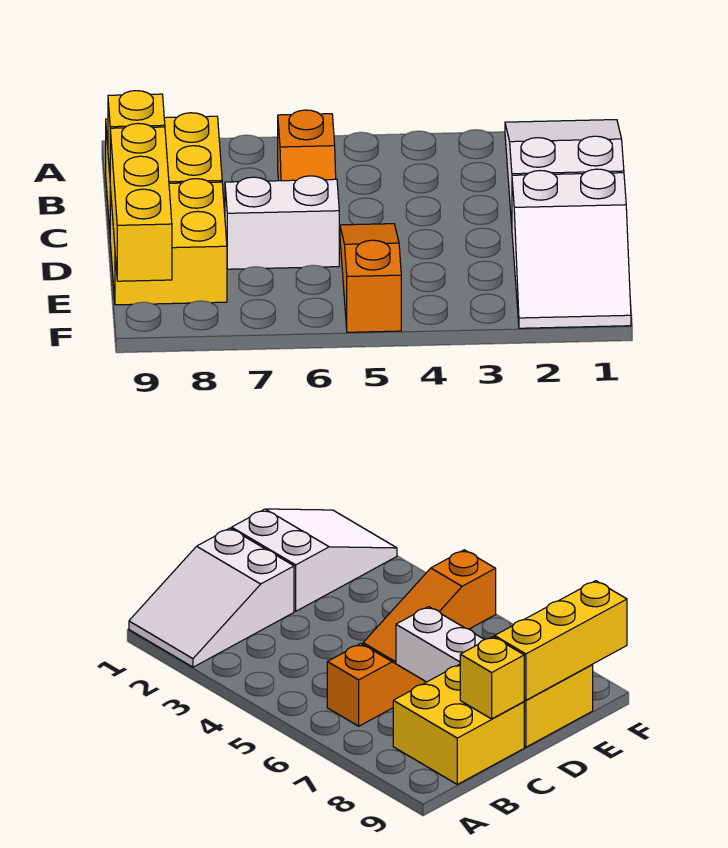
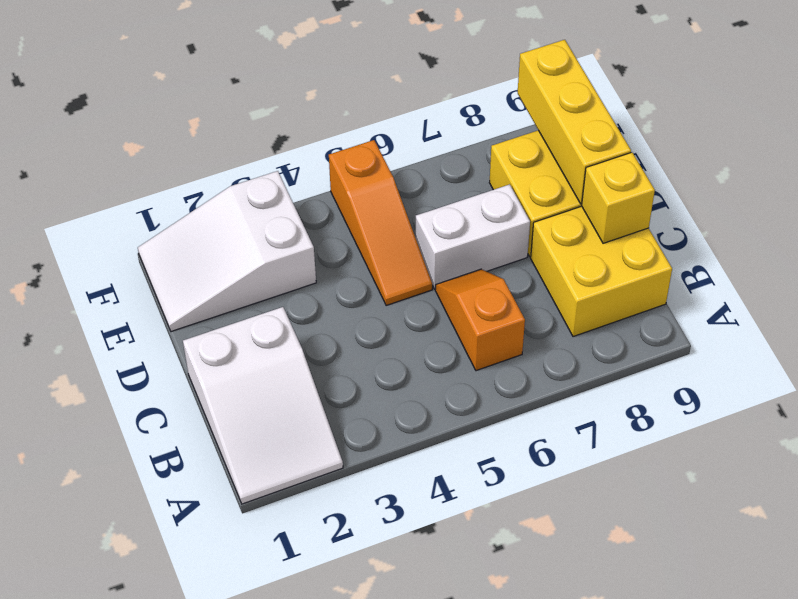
white 2x3 slope [512,169,631,328] -> white 2x3 slope turned to [138,171,316,332]

